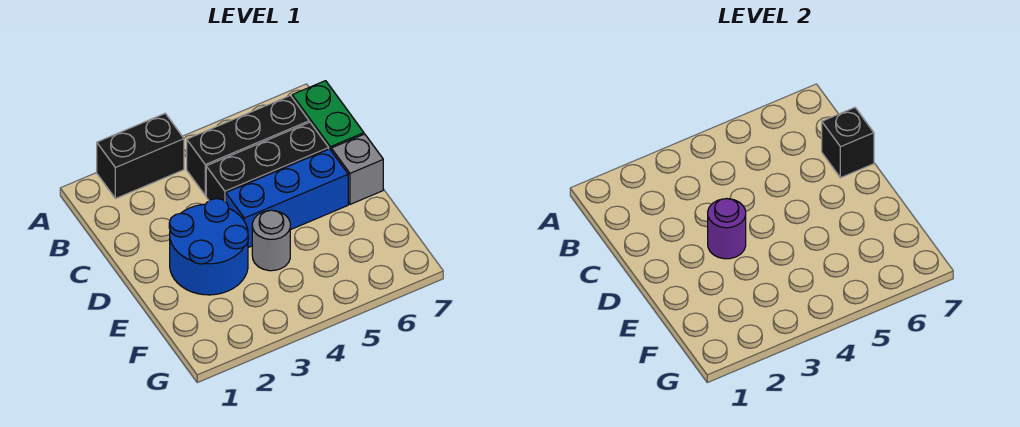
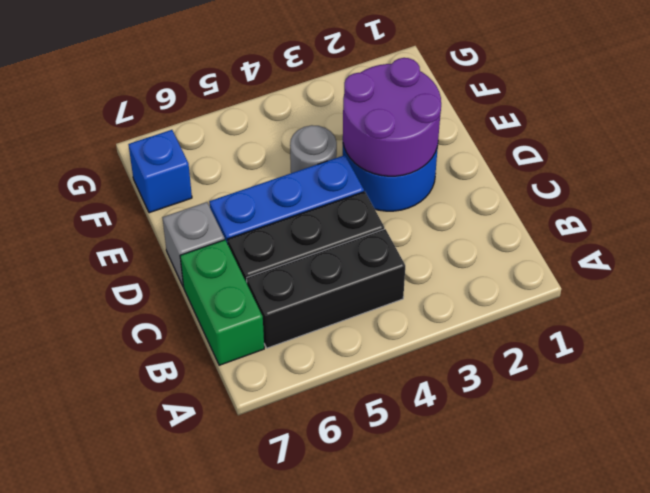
black 1x2 brick [97,113,184,199] -> none
black 1x1 brick [822,108,874,178] -> none
purple 1x1 round brick [708,199,746,259] -> purple 2x2 round brick [343,58,441,176]
none -> blue 1x1 brick [128,130,192,213]

